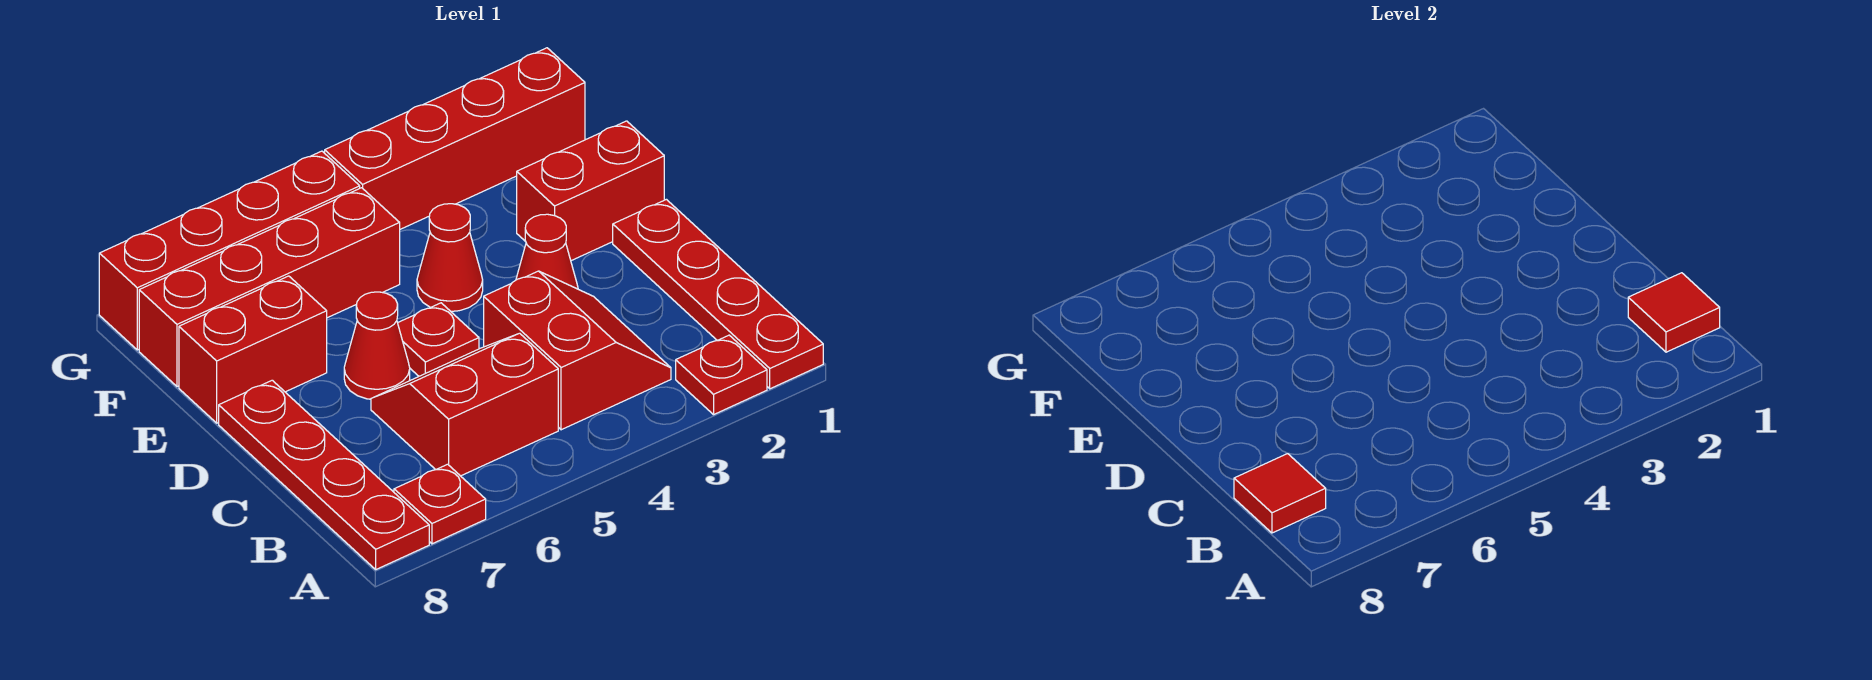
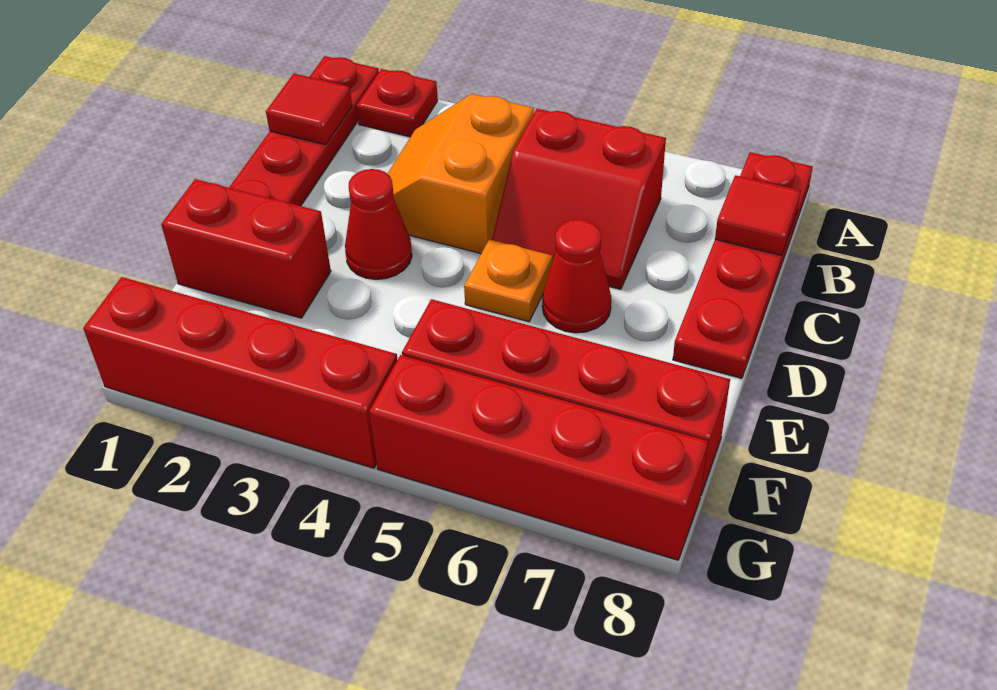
red 1x1 plate [394,464,486,544] -> none
red 2x2 slope [484,271,671,430] -> orange 2x2 slope [388,94,534,254]
red 1x1 plate [398,303,479,376] -> orange 1x1 plate [464,239,553,322]
red 1x1 cone [417,204,483,311] -> none
red 1x2 brick [179,276,327,423] -> none

